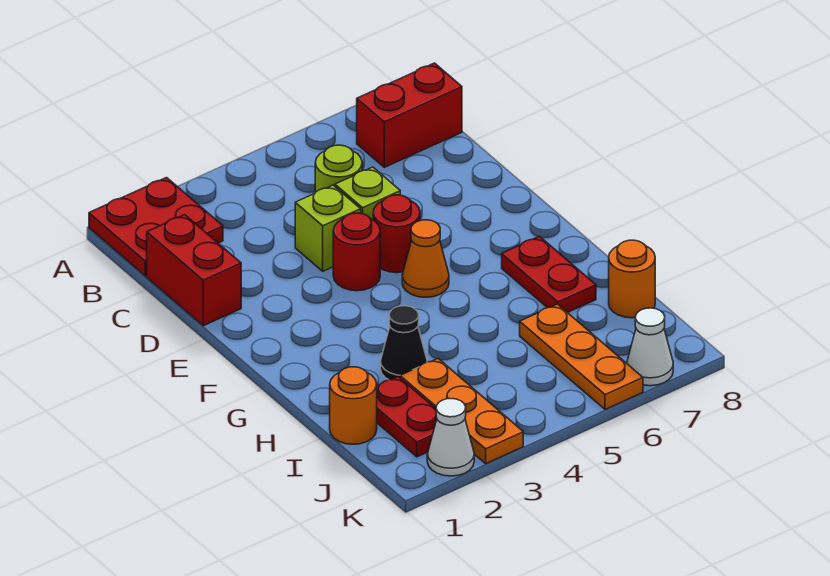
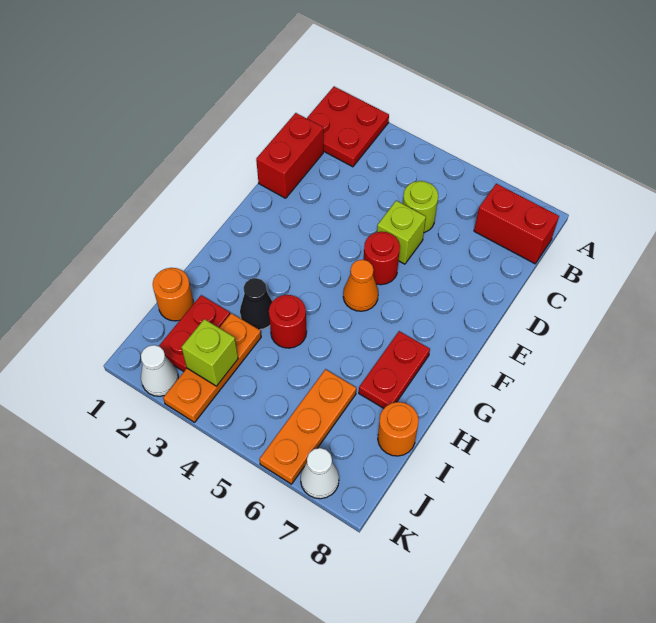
lime 1x1 brick [295,185,361,271] -> lime 1x1 brick moved to [181,319,238,386]
red 1x1 round brick [333,213,380,291] -> red 1x1 round brick moved to [269,295,306,348]

